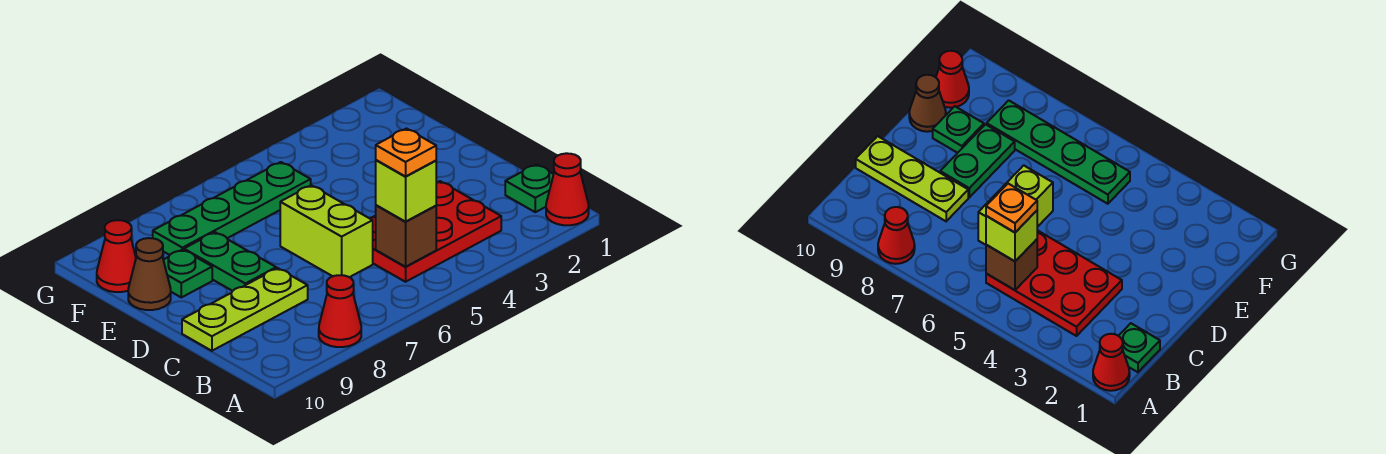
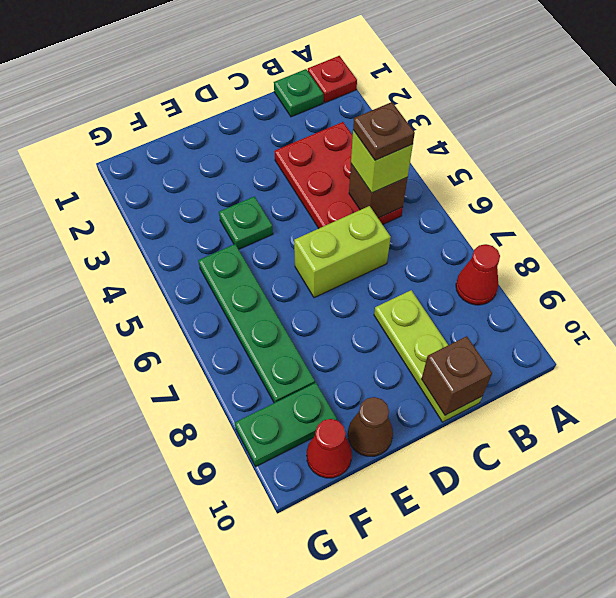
red 1x1 cone [546,153,589,225] -> red 1x1 plate [308,56,357,103]
orange 1x1 plate [376,129,436,176] -> brown 1x1 plate [353,102,415,160]
none -> brown 1x1 brick [422,336,492,415]
green 1x2 plate [184,232,276,291] -> green 1x2 plate moved to [235,383,337,466]
green 1x1 plate [164,249,212,297] -> green 1x1 plate moved to [219,196,273,249]

